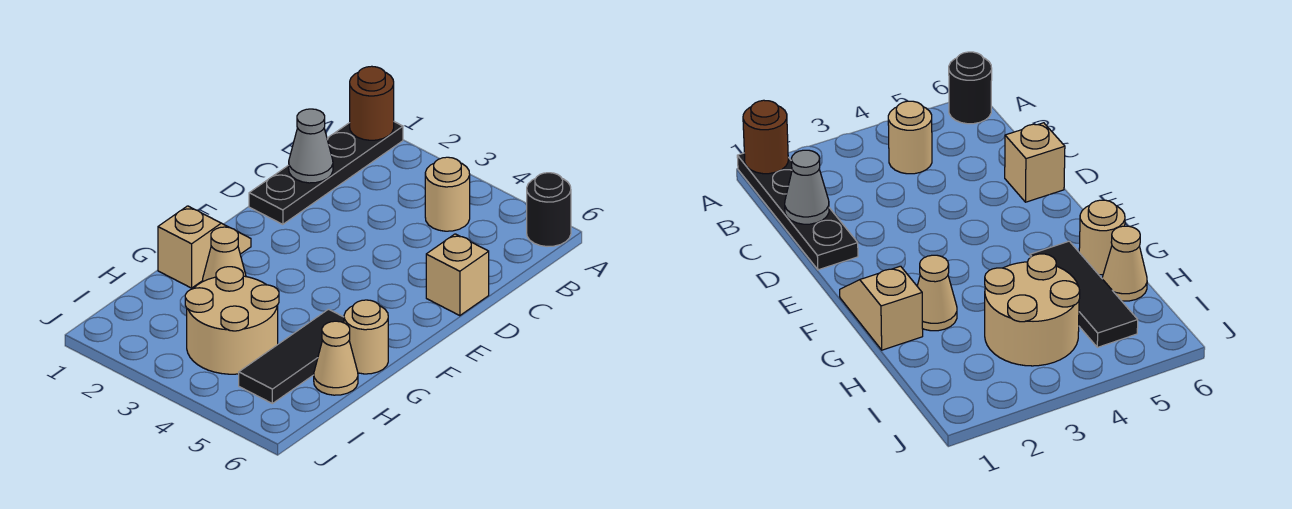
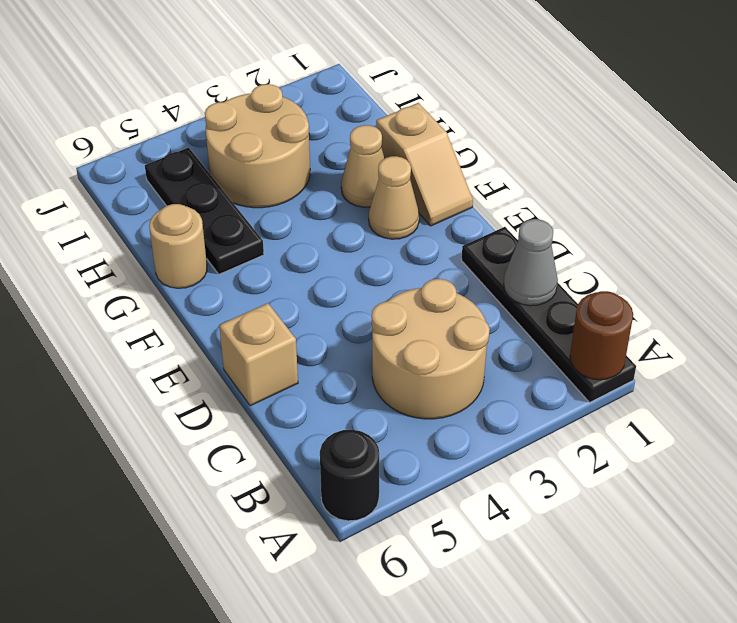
tan 1x1 round brick [425,157,470,231] -> tan 2x2 round brick [372,279,490,419]
black 1x3 tile [239,309,344,403] -> black 1x3 plate [145,148,264,274]
tan 1x1 cone [314,321,358,395] -> tan 1x1 cone moved to [369,156,419,239]

